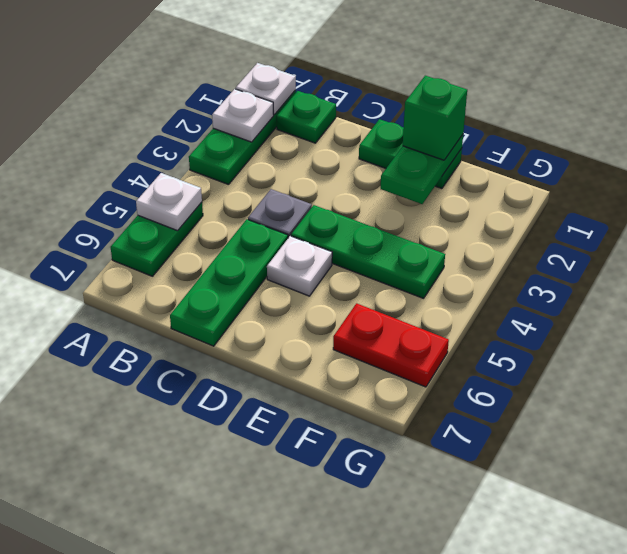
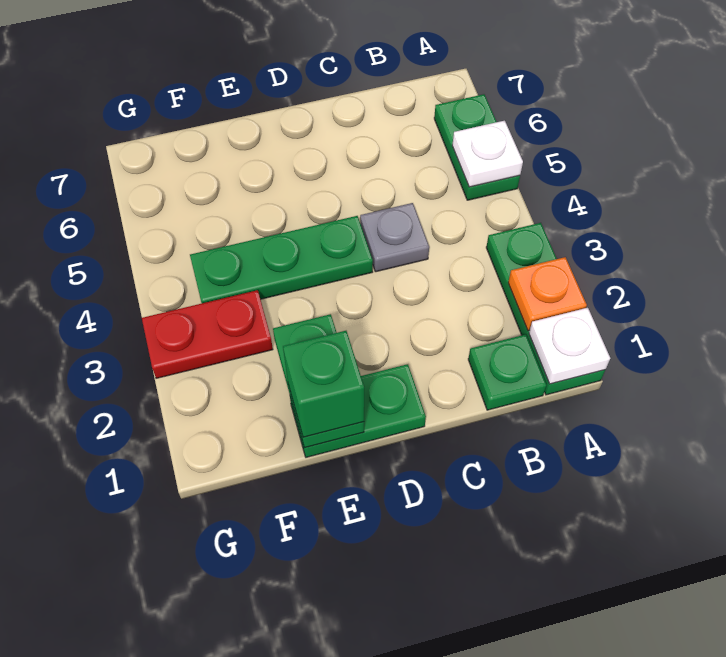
white 1x1 plate [212,89,274,142] -> orange 1x1 plate [508,257,587,331]
green 1x3 plate [170,219,288,346] -> none
white 1x1 plate [267,236,332,296] -> none
red 1x2 plate [333,303,449,387] -> red 1x2 plate moved to [142,290,273,378]

